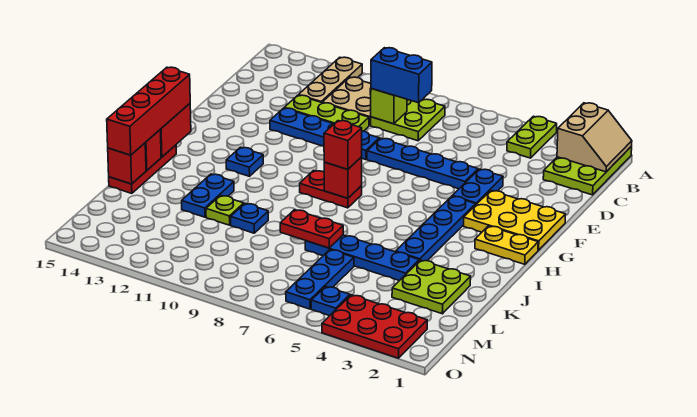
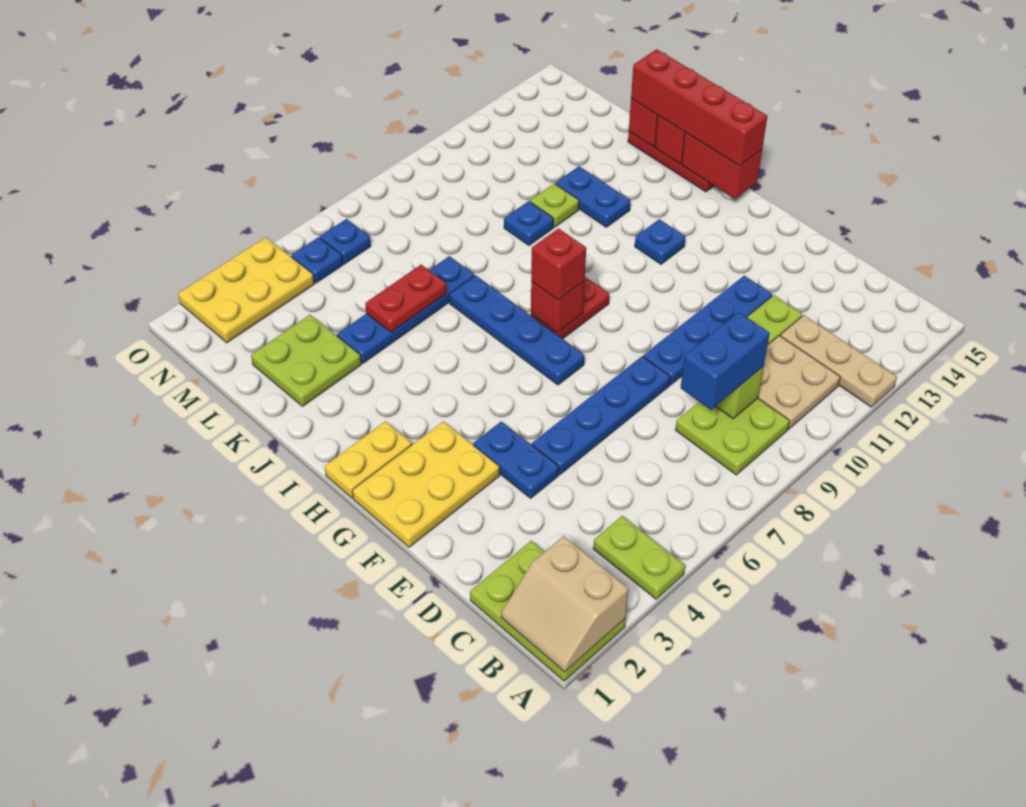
blue 1x4 plate [396,196,476,261] -> blue 1x4 plate moved to [449,275,585,385]
red 1x2 plate [280,210,343,248] -> red 1x2 plate moved to [365,265,447,332]
blue 1x3 plate [286,250,354,309] -> blue 1x1 plate [320,219,371,264]
red 2x3 plate [322,295,427,358] -> yellow 2x3 plate [178,237,314,343]

